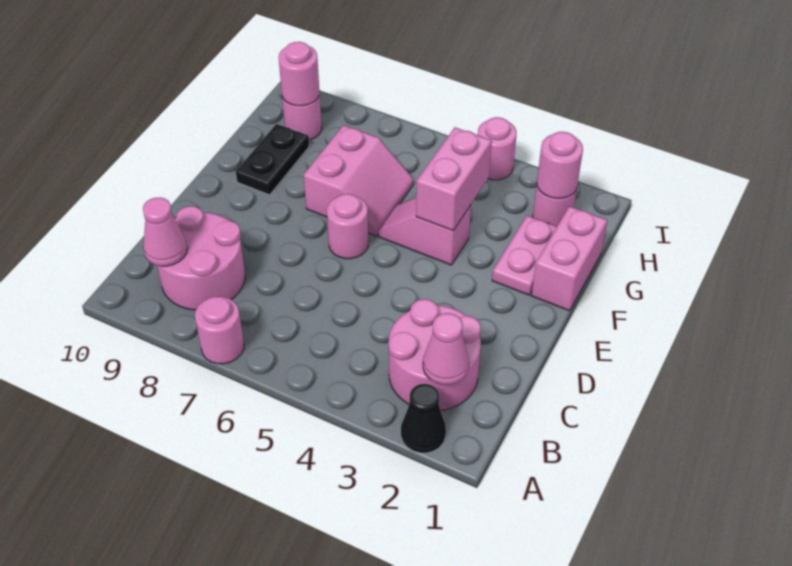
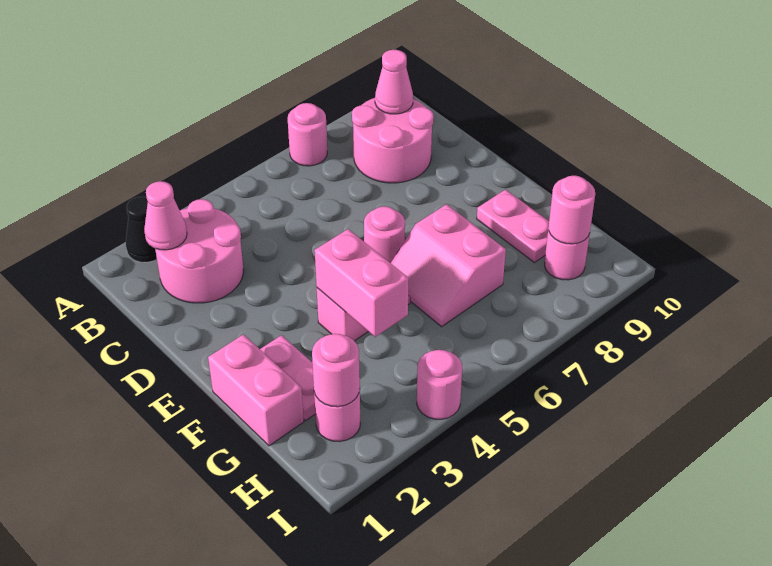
black 1x2 plate [236,124,309,195] -> pink 1x2 plate [477,190,549,263]

